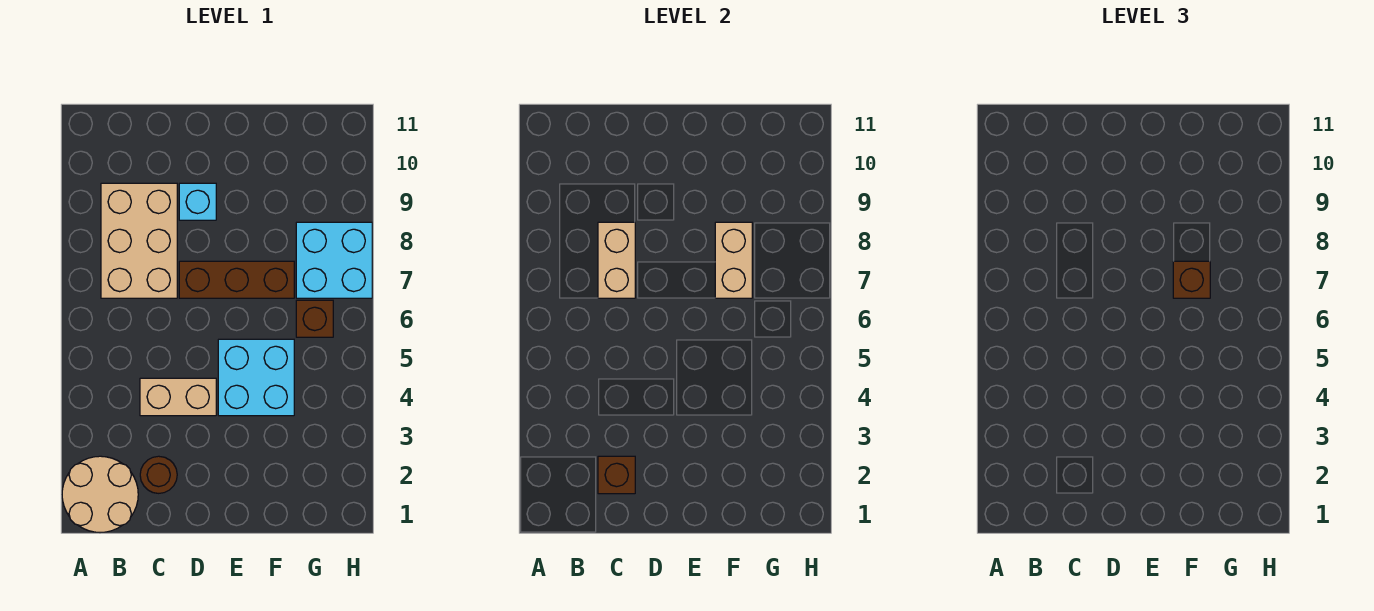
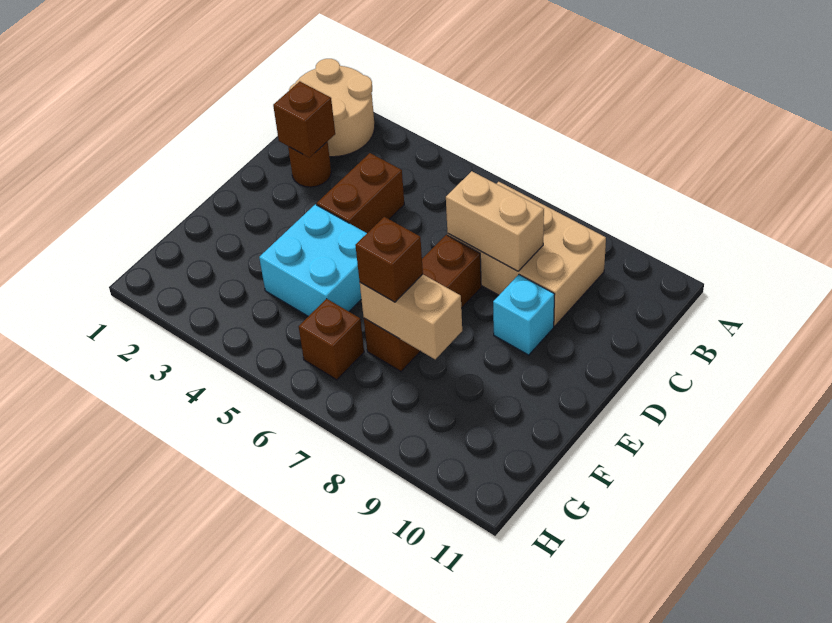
tan 1x2 brick [140,378,216,416] -> brown 1x2 brick [317,153,404,233]
cyan 2x2 brick [296,222,372,298] -> none

